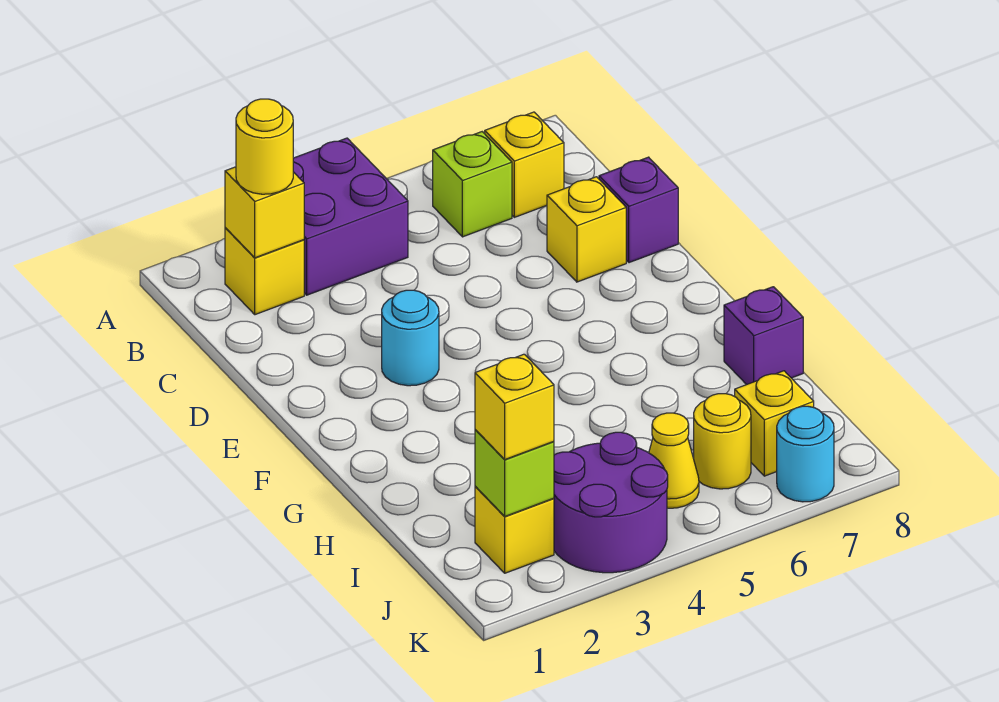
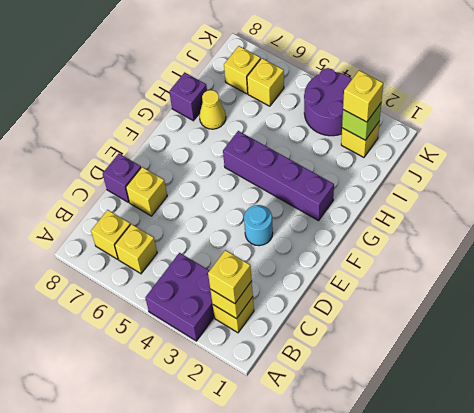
yellow 1x1 round brick [236,99,293,194] -> yellow 1x1 brick [208,250,252,304]
lime 1x1 brick [433,132,512,237] -> yellow 1x1 brick [115,224,157,274]
none -> purple 1x4 brick [223,131,334,221]
yellow 1x1 cone [649,413,699,508] -> yellow 1x1 cone moved to [199,90,226,129]
yellow 1x1 round brick [694,394,751,489] -> yellow 1x1 brick [247,58,284,106]
cyan 1x1 round brick [777,406,834,502] -> none

